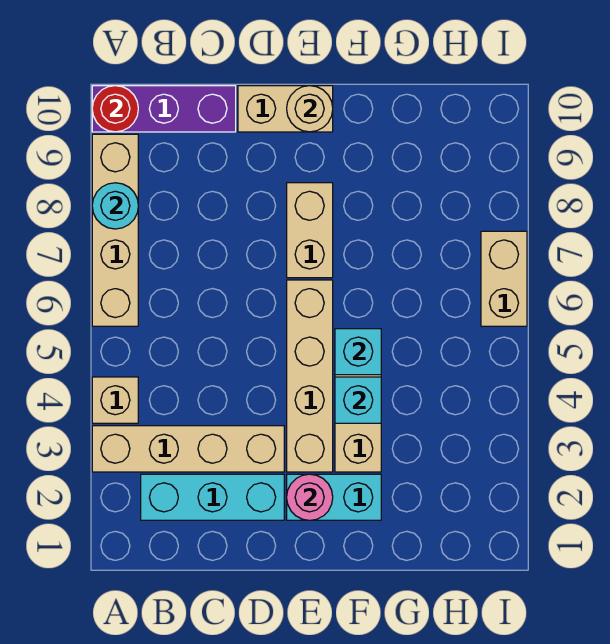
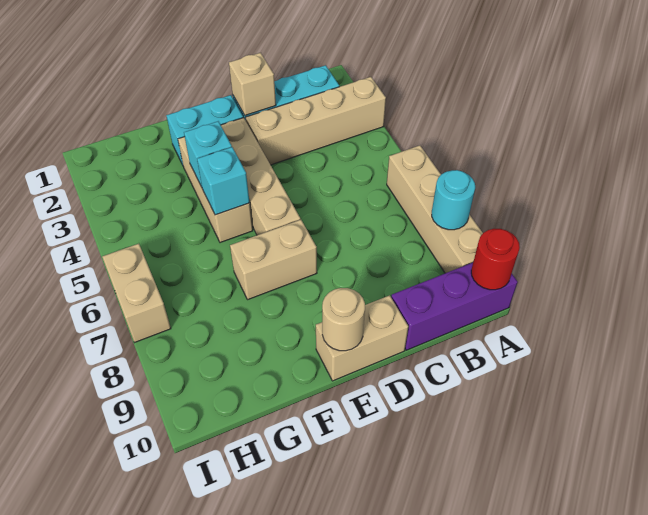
tan 1x1 brick [92,377,138,423] -> tan 1x1 brick moved to [229,53,276,116]
pink 1x1 round brick [287,474,333,520] -> none
tan 1x2 brick [287,183,333,278] -> tan 1x2 brick turned to [230,220,317,300]

